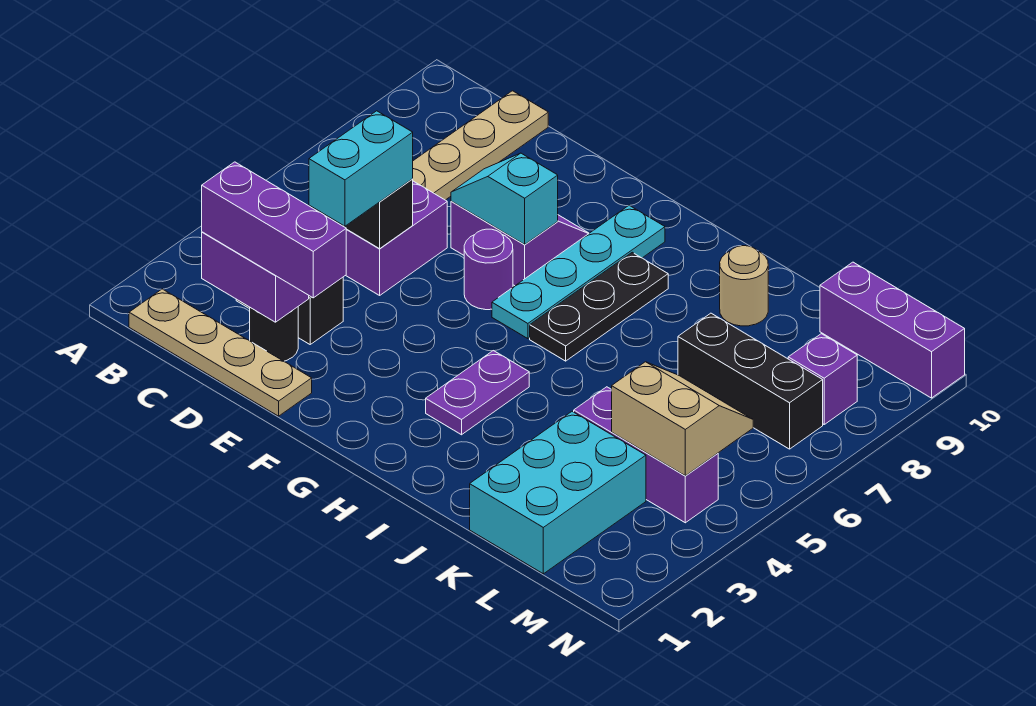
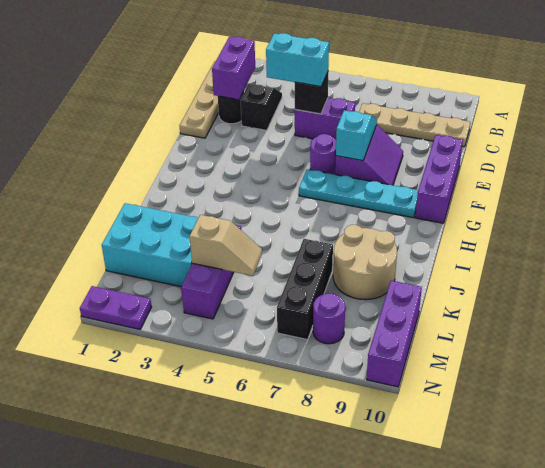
purple 1x3 brick [202,162,346,298] -> purple 1x3 brick moved to [415,135,463,223]
purple 1x2 plate [426,351,529,435] -> purple 1x2 plate moved to [80,286,152,329]
black 1x3 plate [530,252,668,361] -> none
tan 1x1 round brick [720,246,768,326] -> tan 2x2 round brick [333,225,397,300]
tan 2x2 slope [612,362,753,476] -> tan 1x2 slope [190,215,262,276]
purple 1x1 brick [788,334,857,424] -> purple 1x1 round brick [313,293,345,344]

